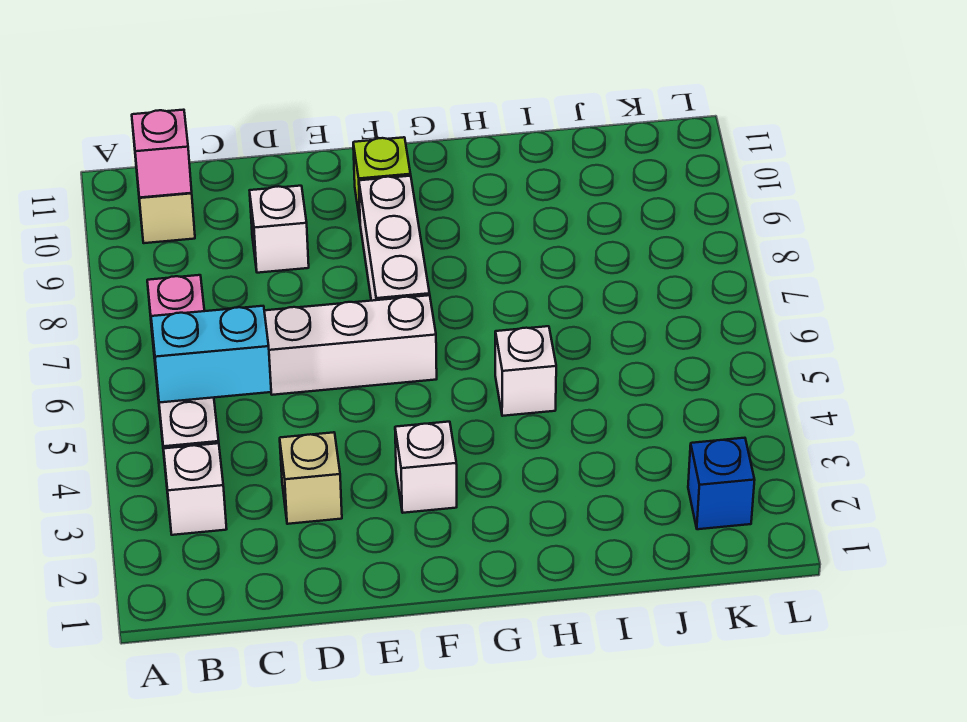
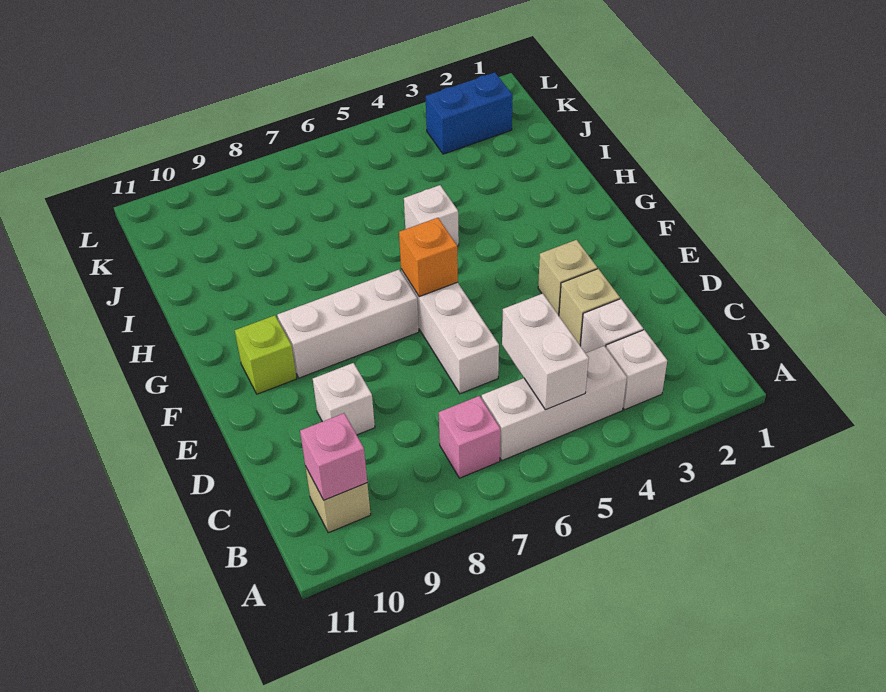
cyan 1x2 brick [151,306,271,403] -> white 1x2 brick [502,294,589,410]
none -> tan 1x1 brick [538,240,597,315]
white 1x1 brick [395,422,457,513] -> white 1x1 brick moved to [581,299,643,353]
none -> orange 1x1 brick [399,218,458,297]
blue 1x1 brick [688,438,755,529] -> blue 1x2 brick [426,73,513,154]

